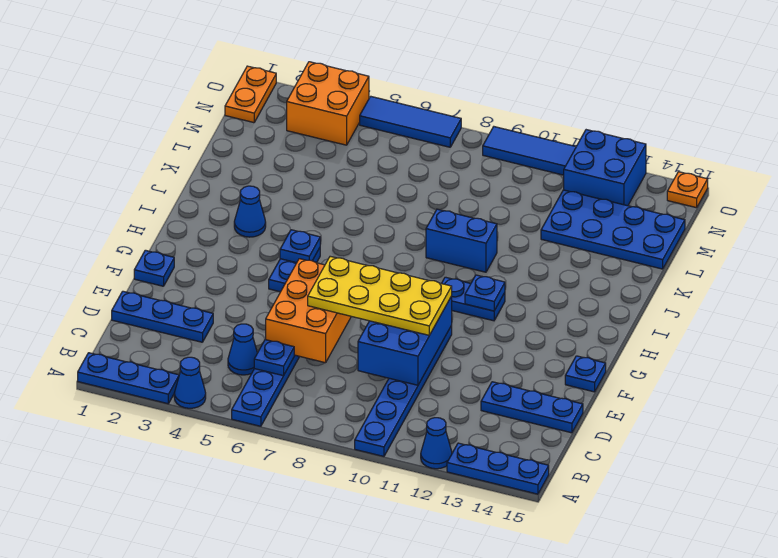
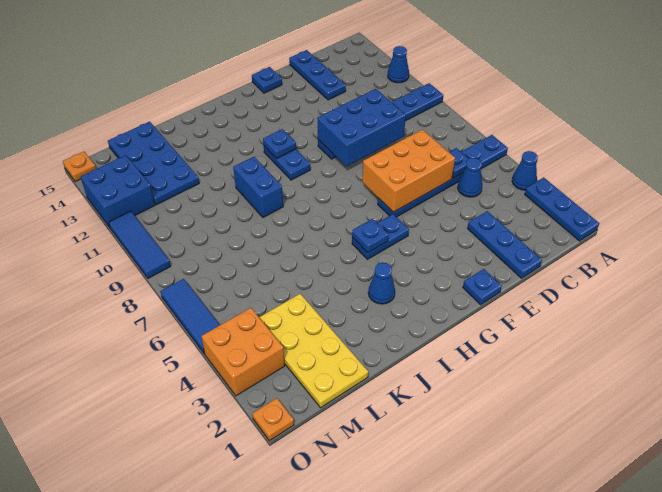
blue 1x3 plate [447,443,549,494] -> none
yellow 2x4 plate [308,256,452,335] -> yellow 2x4 plate moved to [259,294,368,408]
orange 1x2 plate [225,66,276,123] -> orange 1x1 plate [252,398,294,441]

